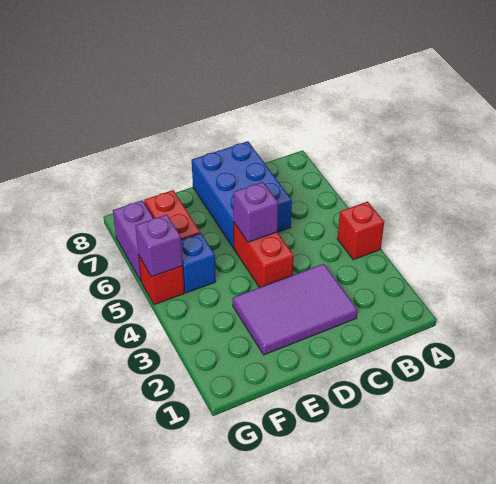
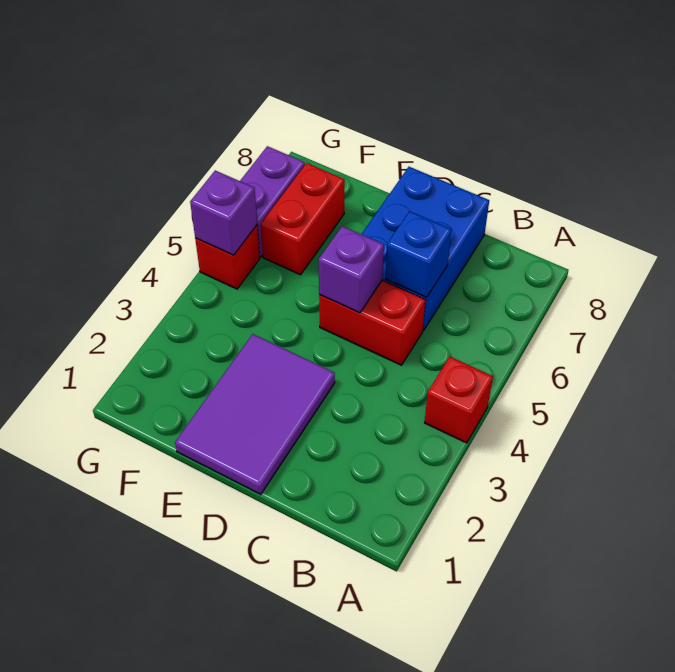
purple 2x3 tile [233,264,357,355] -> purple 2x3 tile turned to [175,334,335,494]
red 1x2 brick [234,223,294,288] -> red 1x2 brick turned to [319,280,425,365]
blue 1x1 brick [181,233,216,293] -> blue 1x1 brick moved to [386,211,452,297]

